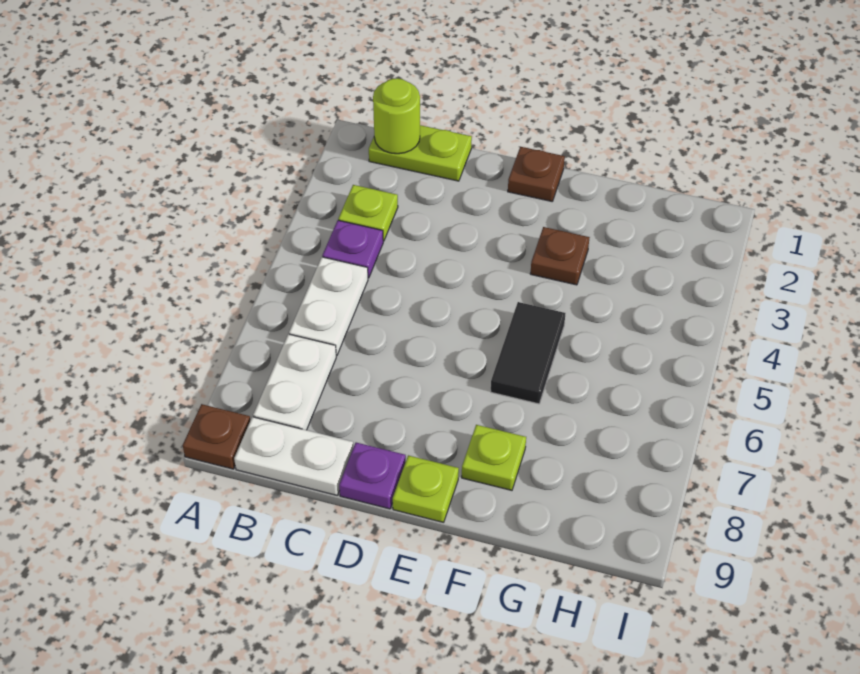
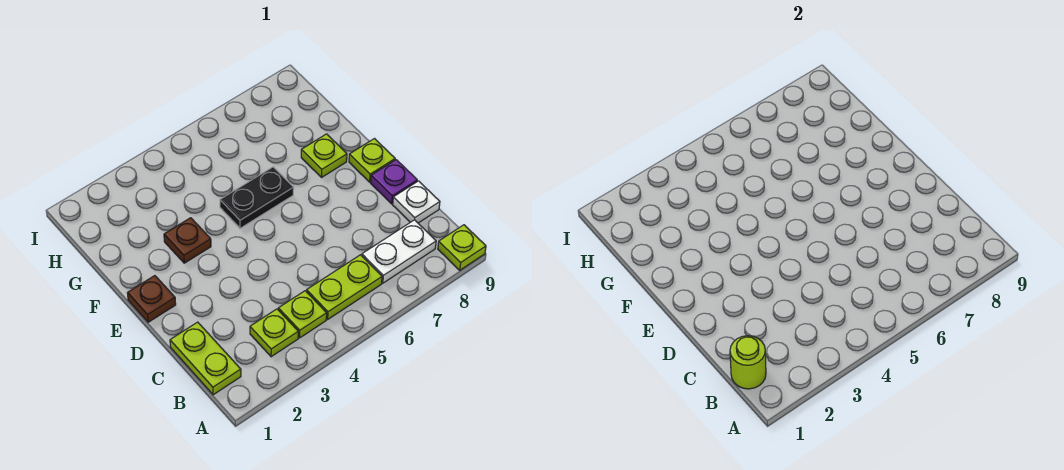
brown 1x1 plate [183,404,250,469] -> lime 1x1 plate [438,225,486,270]
purple 1x1 plate [322,220,383,278] -> lime 1x1 plate [278,291,327,338]
white 1x2 plate [289,257,368,355] -> lime 1x2 plate [307,255,382,319]
white 1x2 plate [234,417,353,495] -> white 1x1 plate [393,181,440,223]
black 1x2 tile [491,302,565,404] -> black 1x2 plate [220,167,294,228]

